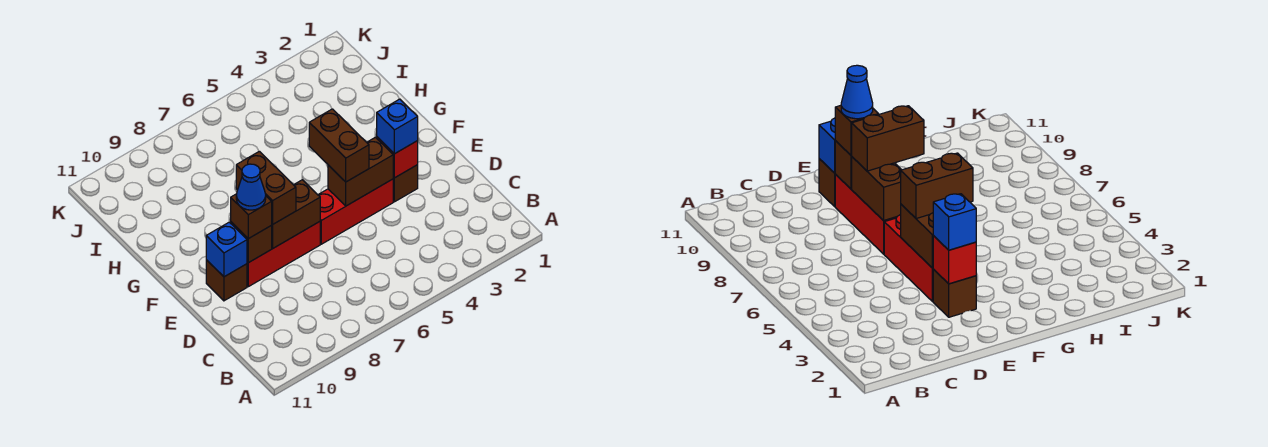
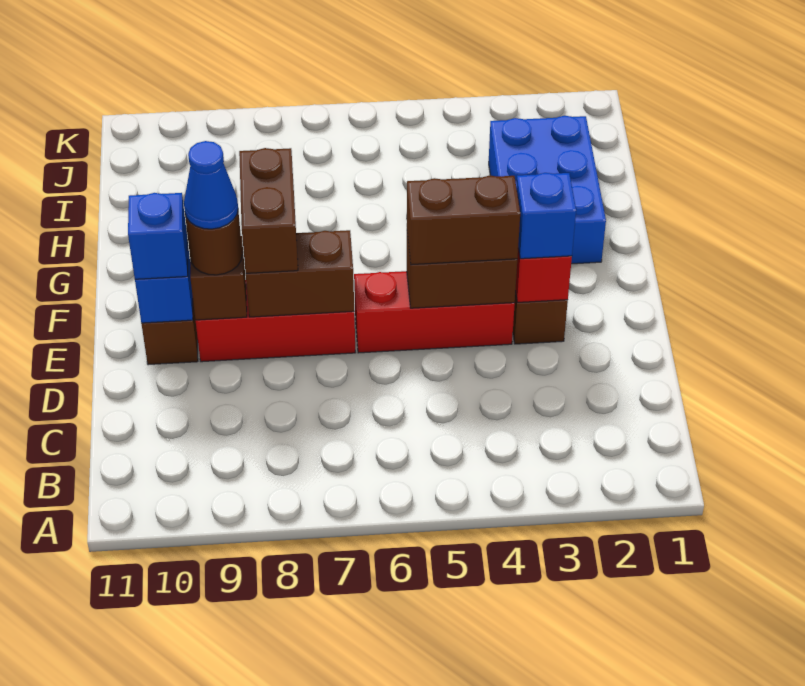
brown 1x2 brick [309,109,369,182] -> brown 1x2 brick turned to [407,176,520,265]
brown 1x1 brick [231,194,272,239] -> brown 1x1 round brick [185,211,242,275]
none -> blue 1x1 brick [128,193,188,279]
none -> blue 2x3 brick [489,116,606,264]

